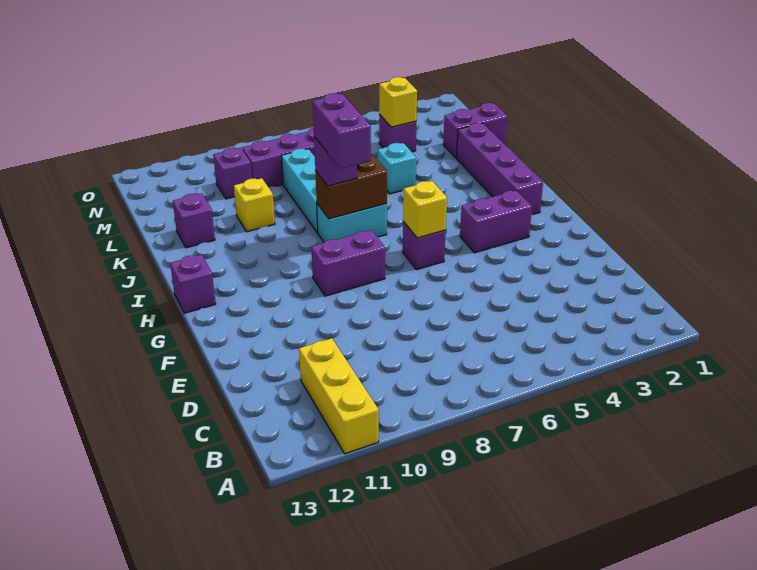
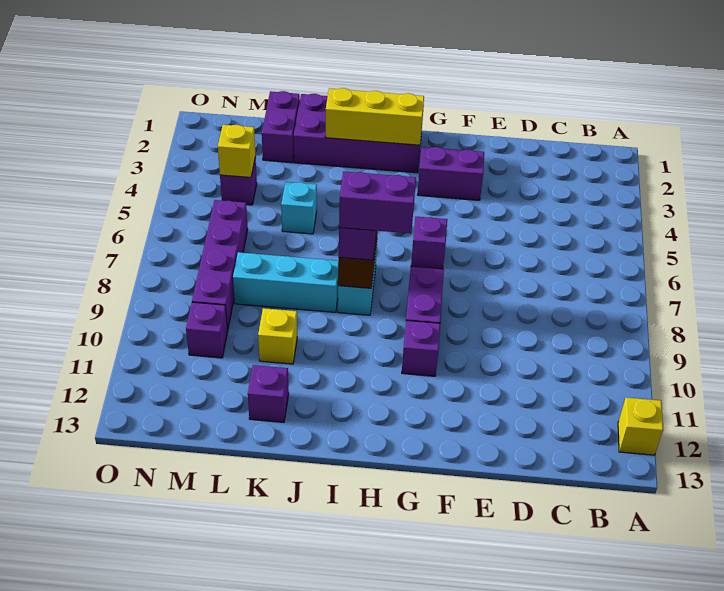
yellow 1x3 brick [299,338,379,454] -> yellow 1x3 brick moved to [325,88,424,145]
purple 1x2 brick [460,190,532,253] -> purple 1x2 brick turned to [418,147,484,200]
yellow 1x1 brick [403,181,447,238] -> yellow 1x1 brick moved to [618,397,663,455]
purple 1x4 brick [457,123,543,215] -> purple 2x4 brick [294,94,424,173]
purple 1x1 brick [170,254,216,313] -> purple 1x1 brick moved to [402,320,440,376]

